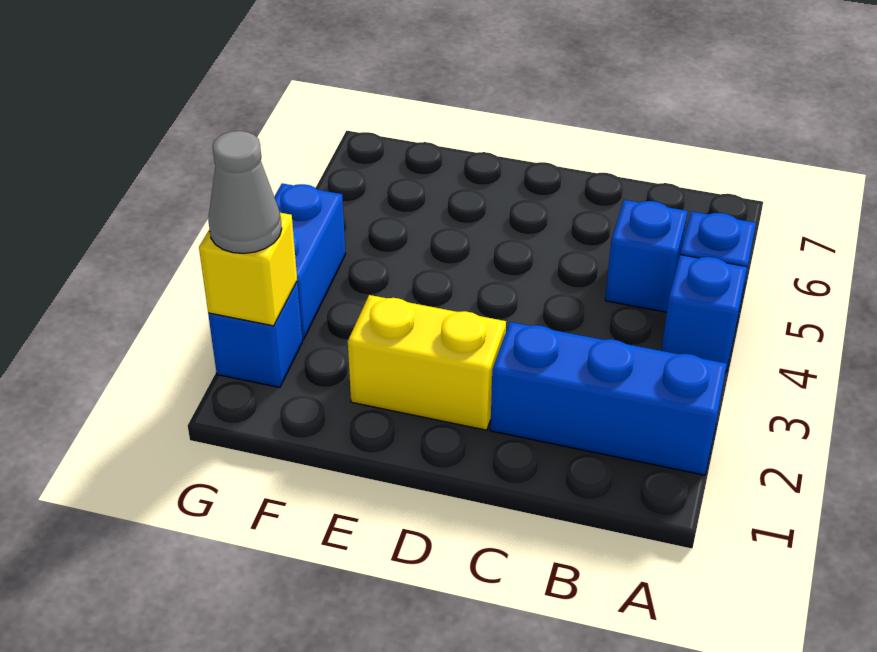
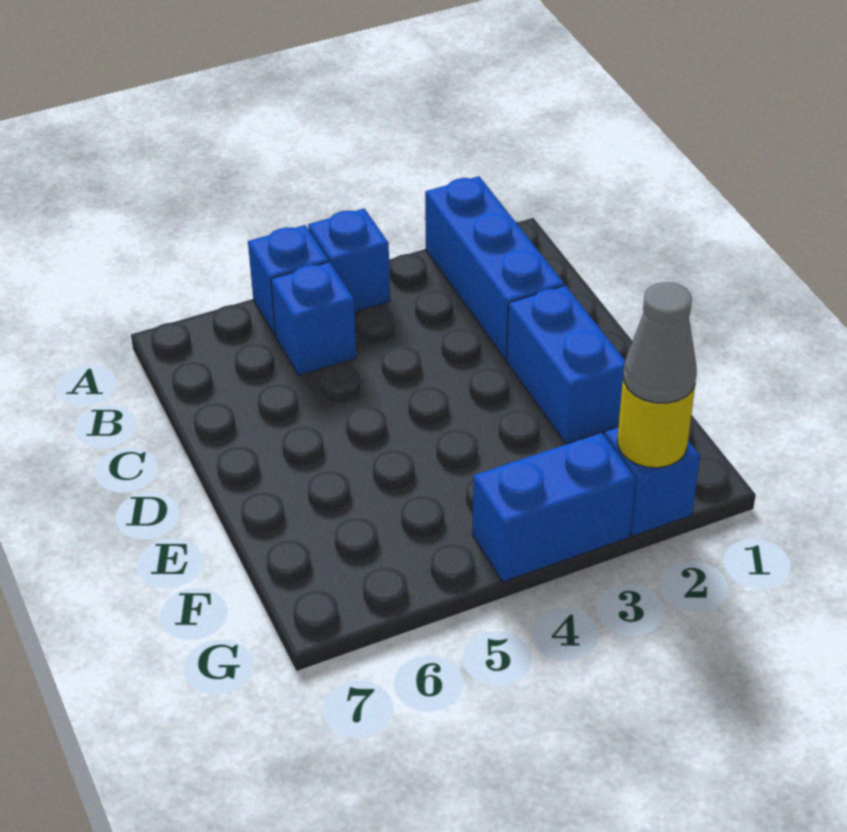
yellow 1x2 brick [348,295,506,430] -> blue 1x2 brick [507,286,625,444]
yellow 1x1 brick [199,213,297,326] -> yellow 1x1 round brick [618,376,695,468]

